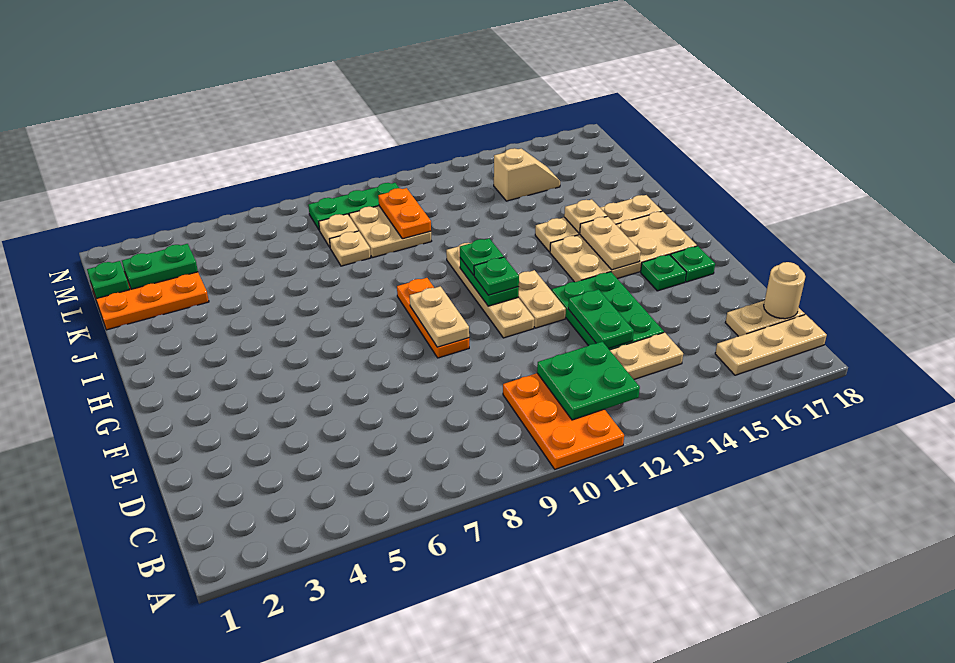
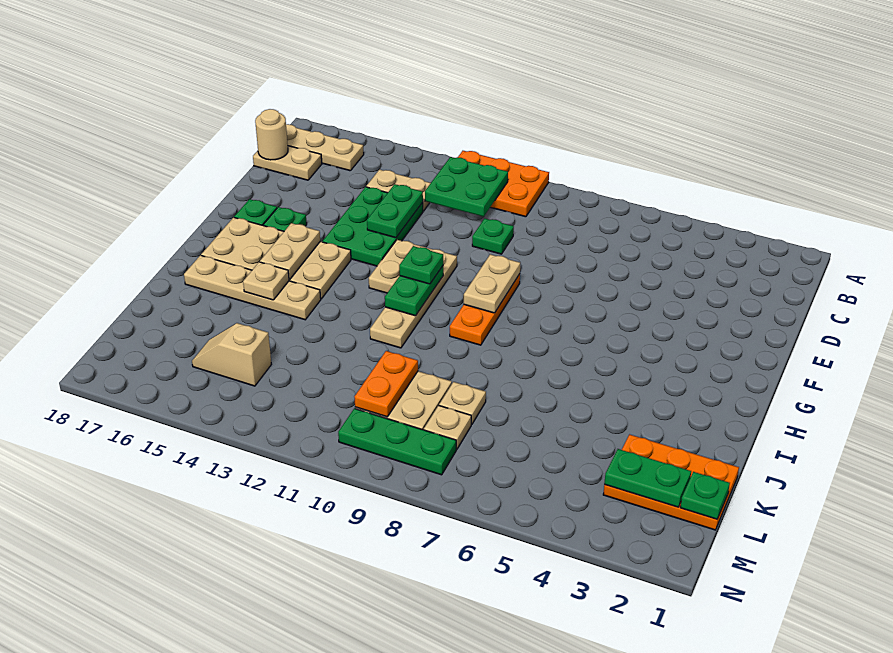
orange 2x3 plate [503,373,624,469] -> orange 2x3 plate turned to [458,151,549,217]
green 1x1 plate [460,238,504,275] -> green 1x1 plate moved to [472,219,514,254]

